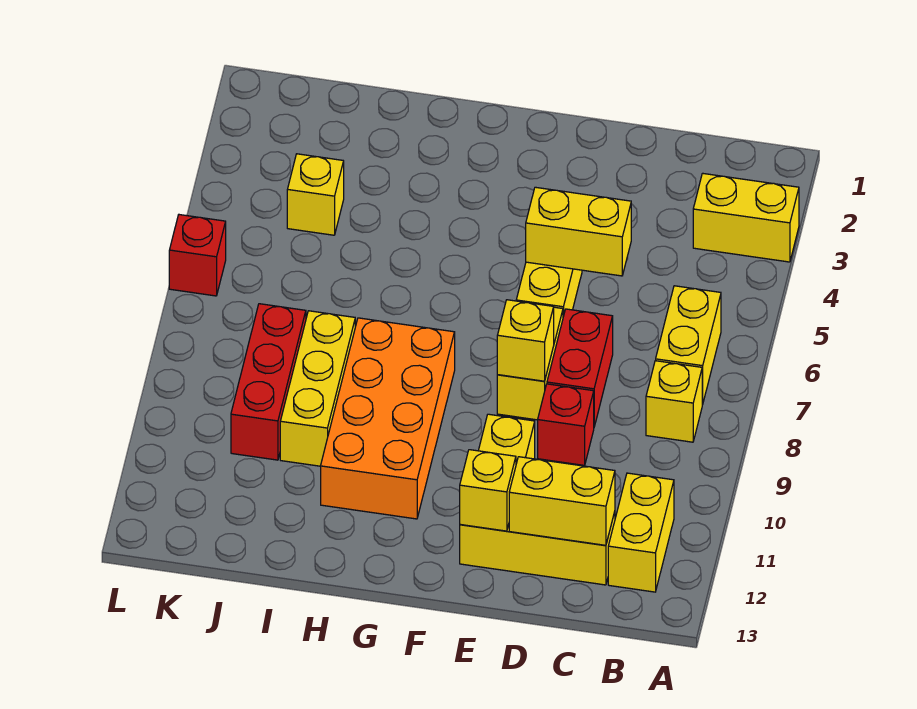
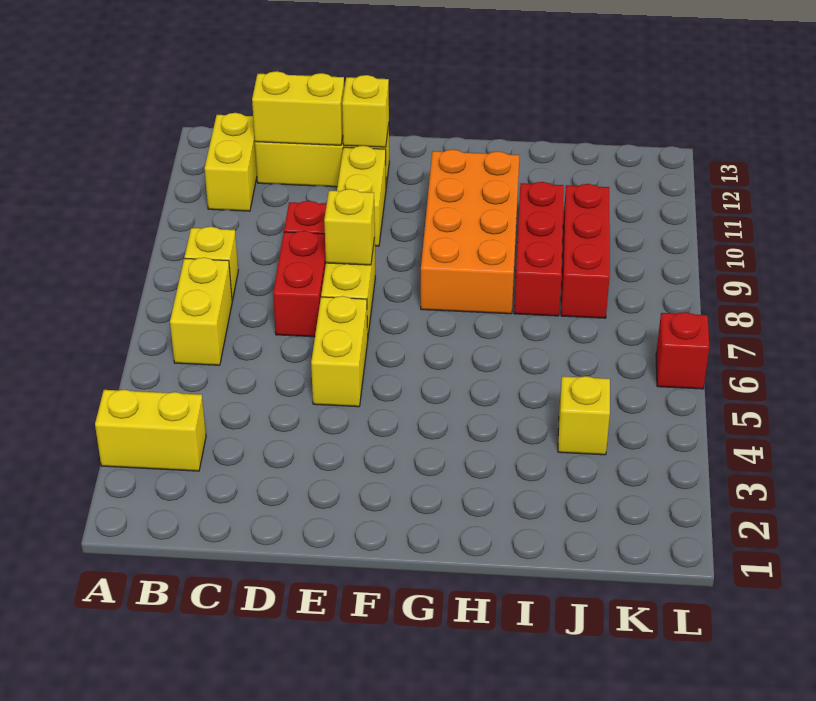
yellow 1x2 brick [526,187,631,276] -> none
yellow 1x3 brick [280,311,355,466] -> red 1x3 brick [514,182,564,316]

